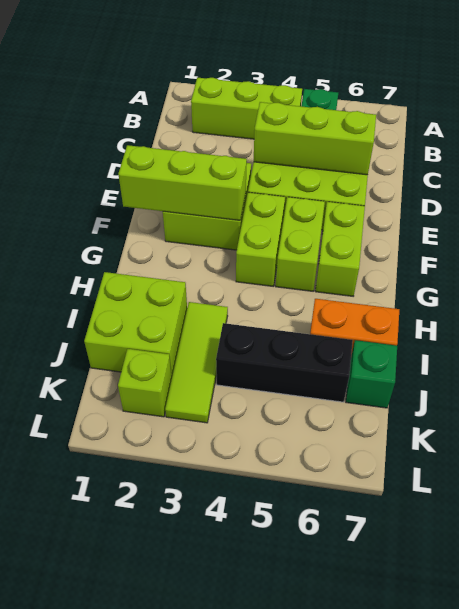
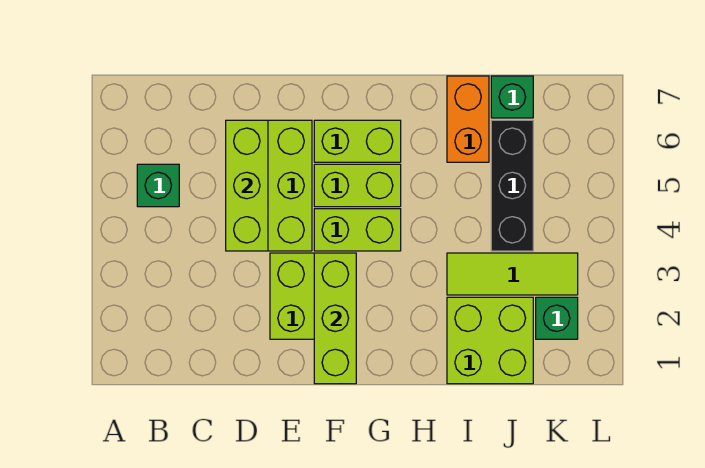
lime 1x3 brick [191,78,302,139] -> none
lime 1x1 brick [118,349,172,417] -> green 1x1 brick [536,297,578,339]

